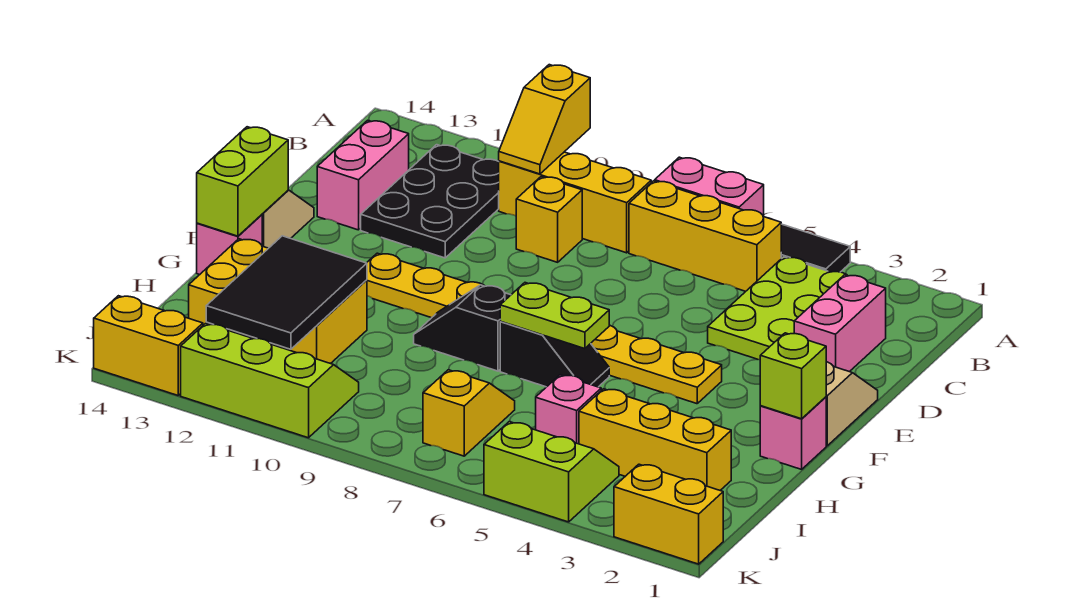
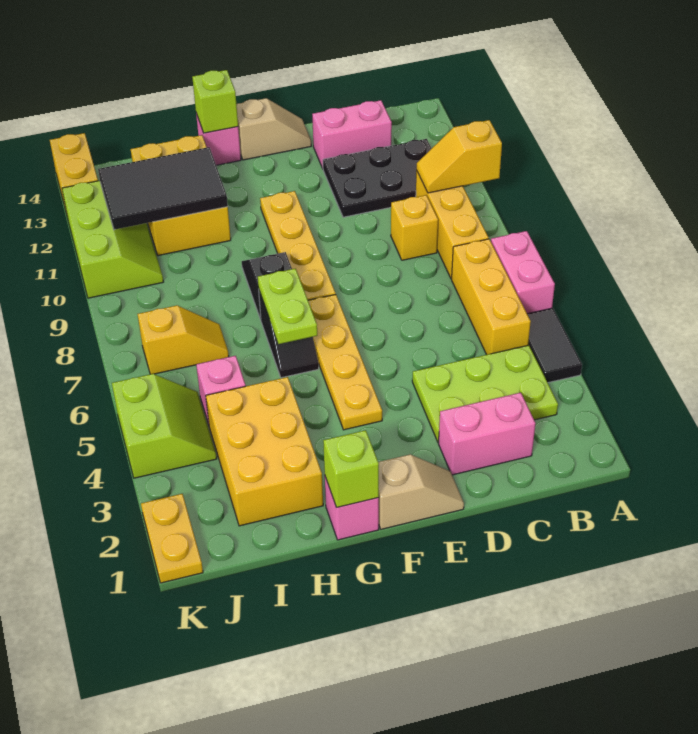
lime 1x2 brick [197,127,288,236] -> lime 1x1 brick [192,70,238,133]
yellow 1x3 brick [579,389,731,490] -> yellow 2x3 brick [206,377,323,526]
yellow 1x2 brick [614,464,723,564] -> yellow 1x2 plate [141,494,203,583]

